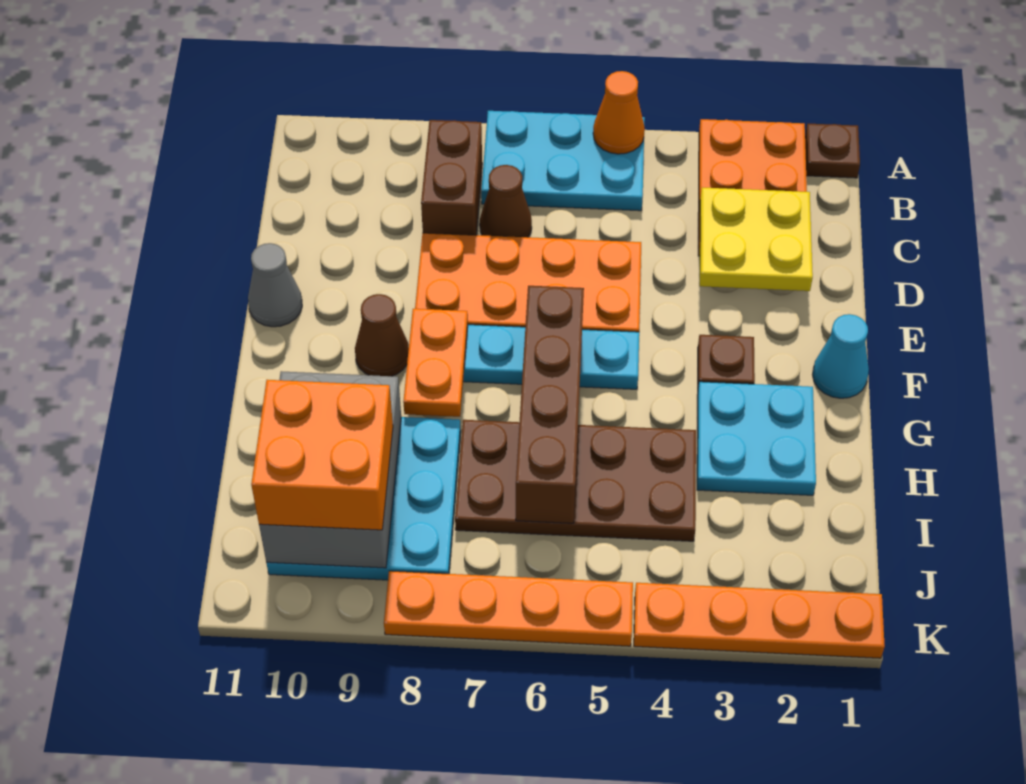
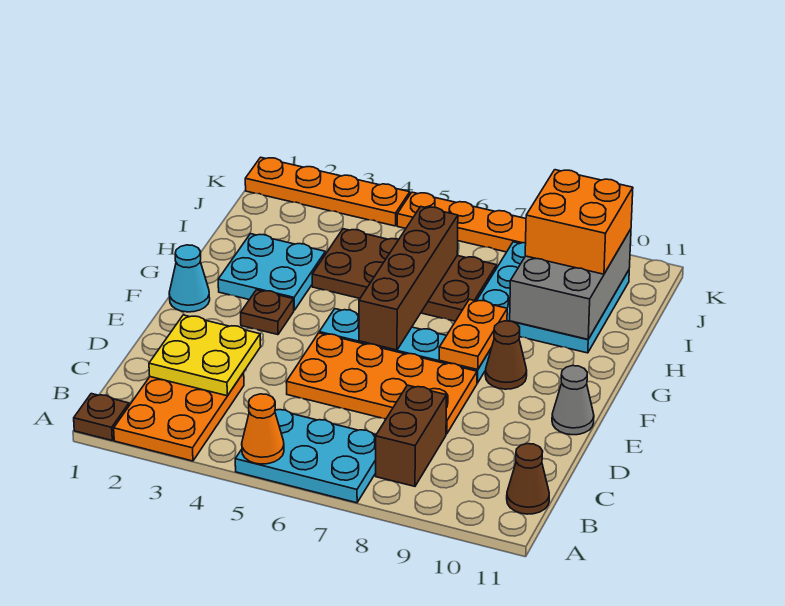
brown 1x1 cone [480,165,532,237] -> brown 1x1 cone moved to [507,444,549,514]

